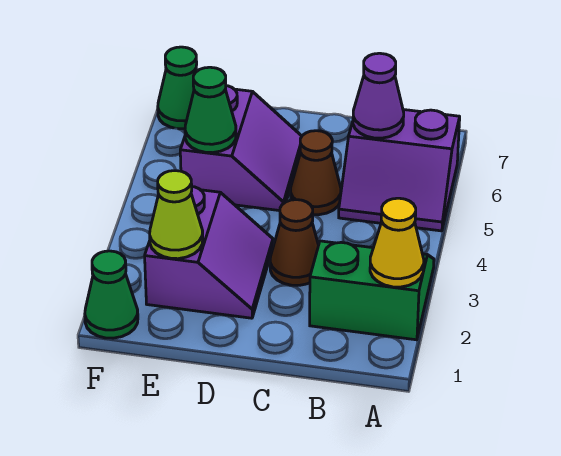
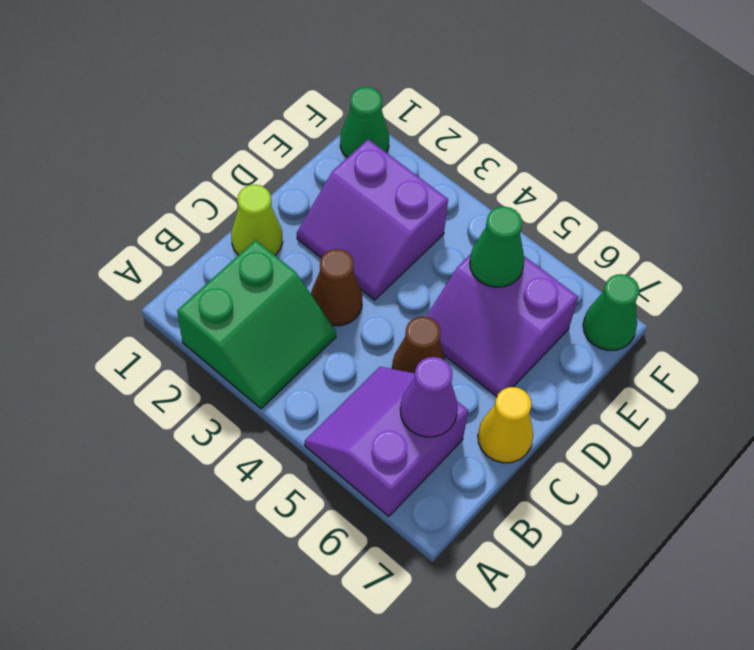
yellow 1x1 cone [370,198,424,287] -> yellow 1x1 cone moved to [478,387,533,463]
lime 1x1 cone [150,171,203,259] -> lime 1x1 cone moved to [231,185,283,255]

